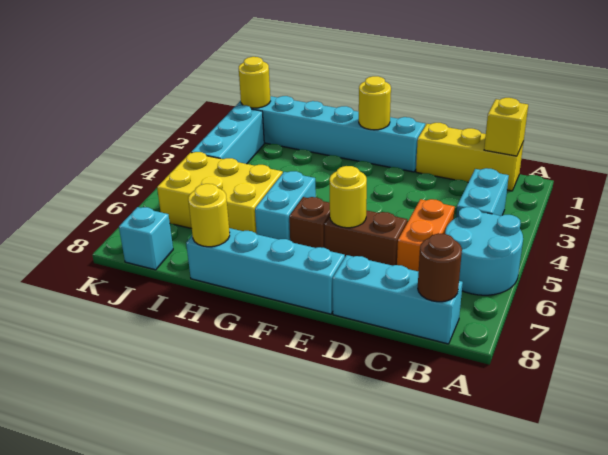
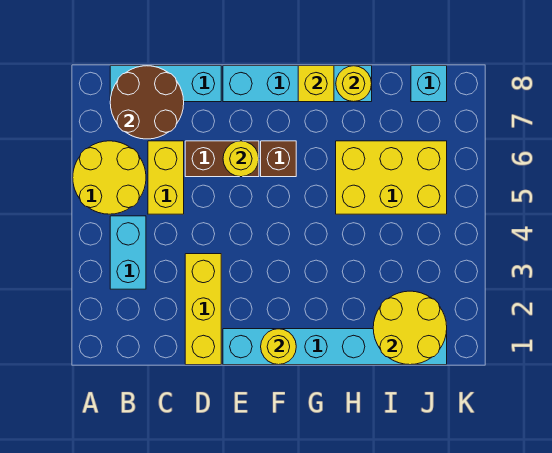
cyan 2x2 round brick [445,207,523,295] -> yellow 2x2 round brick [73,141,146,214]
yellow 1x3 brick [416,123,524,191] -> yellow 1x3 brick turned to [185,254,221,365]
yellow 1x1 brick [484,98,528,156] -> yellow 1x1 brick moved to [298,66,334,102]
brown 1x1 round brick [418,233,462,302] -> brown 2x2 round brick [110,66,184,139]
orange 1x2 brick [397,199,455,272] -> yellow 1x2 brick [148,141,184,214]
cyan 1x2 brick [255,171,316,240] -> none
yellow 1x1 round brick [239,57,270,108] -> yellow 2x2 round brick [373,291,447,365]
cyan 1x3 brick [191,105,264,164] -> none

